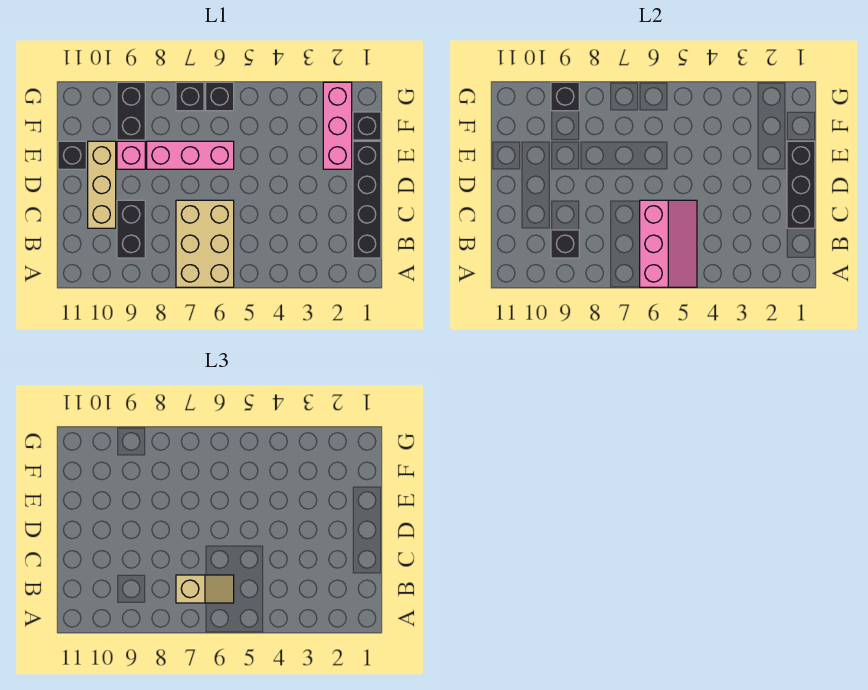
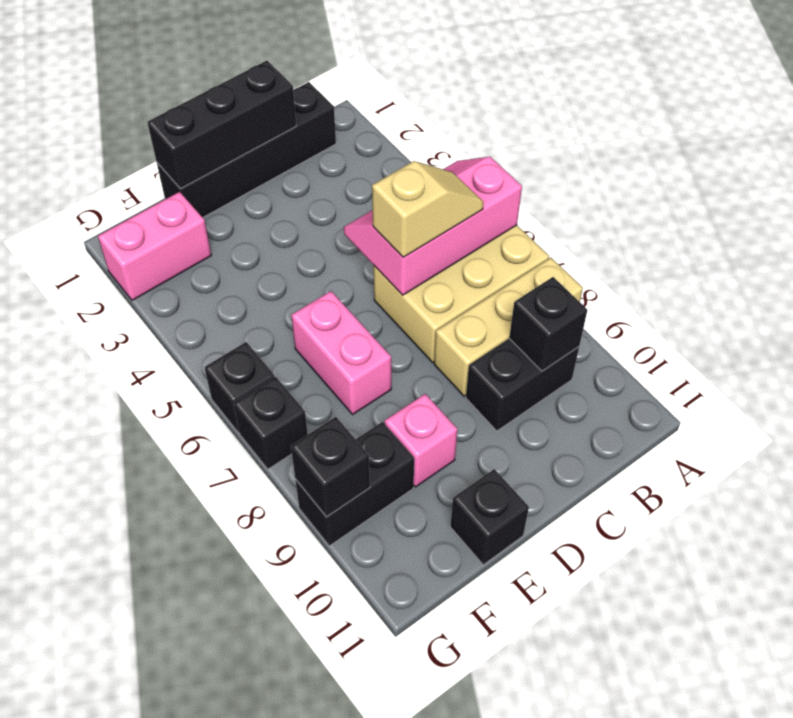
tan 1x2 slope [176,575,234,603] -> tan 1x2 slope turned to [372,161,484,257]
tan 1x3 brick [88,141,116,228] -> tan 1x3 brick moved to [434,258,583,396]
pink 1x3 brick [323,82,352,169] -> pink 1x2 brick [98,192,211,300]
pink 1x3 brick [147,141,234,169] -> pink 1x2 brick [291,291,391,414]
black 1x1 brick [353,112,381,140] -> none

